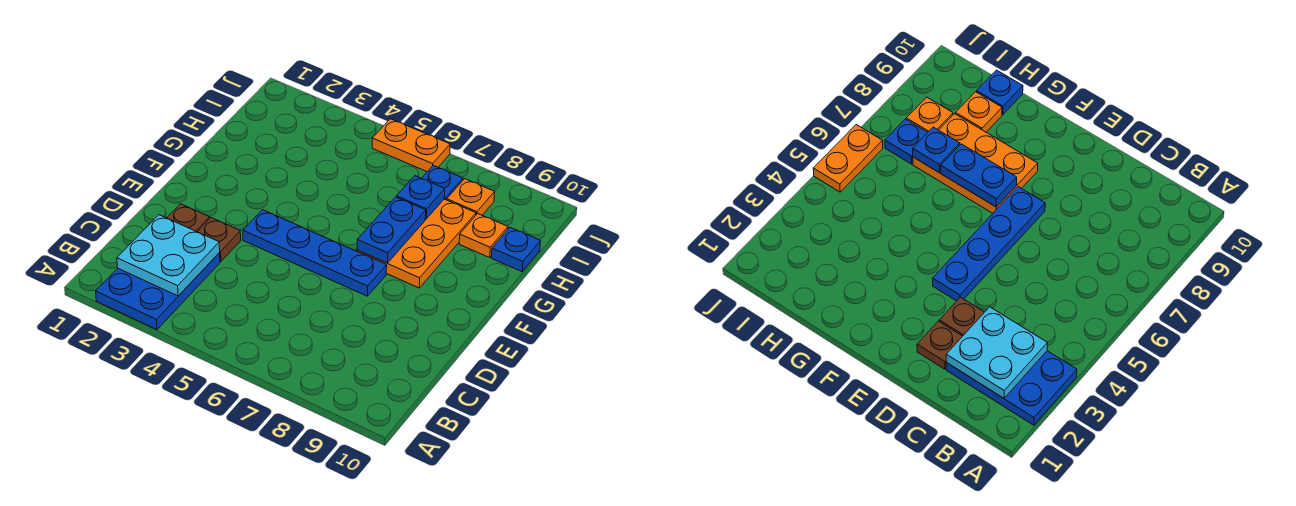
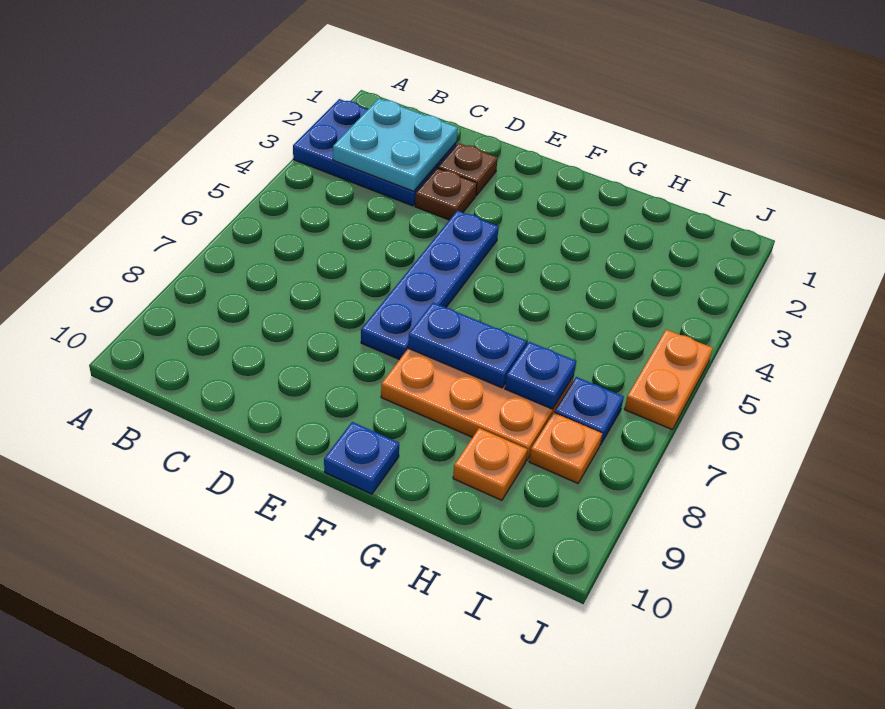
blue 1x1 plate [491,228,540,272] -> blue 1x1 plate moved to [324,422,399,494]

